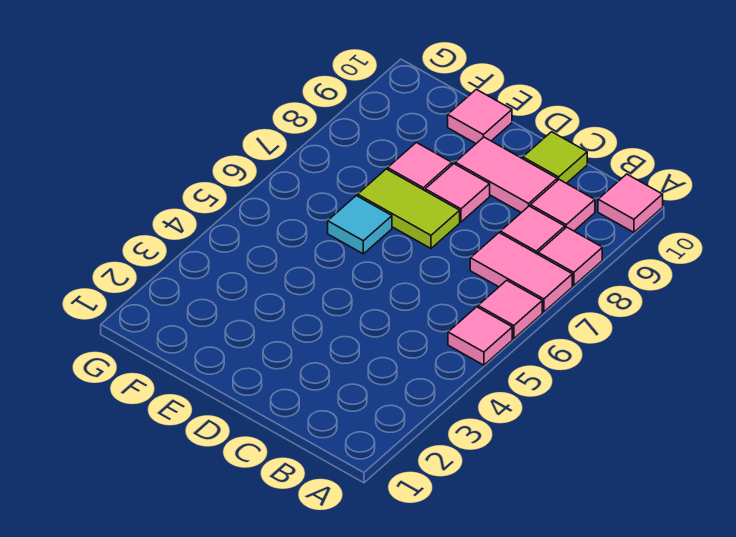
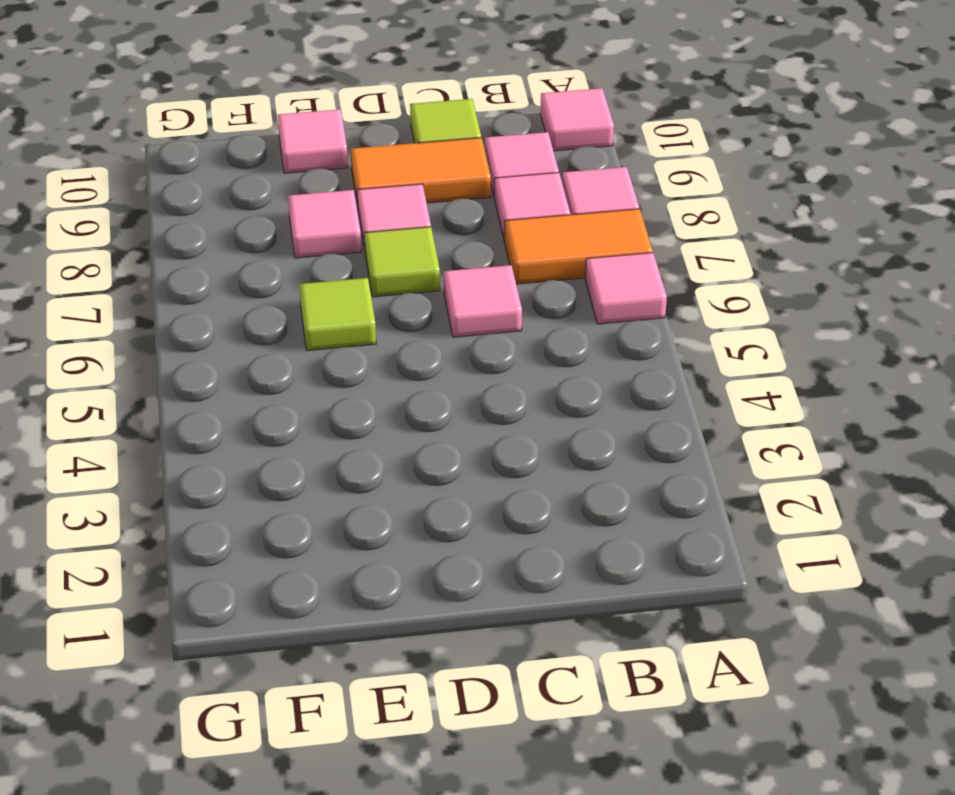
pink 1x1 tile [448,307,512,365] -> pink 1x1 tile moved to [444,265,522,337]
pink 1x2 tile [470,233,572,312] -> orange 1x2 tile [504,209,653,284]
pink 1x2 tile [455,137,557,213] -> orange 1x2 tile [351,138,491,206]
lime 1x2 tile [358,169,460,248] -> lime 1x1 tile [364,227,440,297]
cyan 1x1 tile [328,196,392,254] -> lime 1x1 tile [299,278,376,351]

